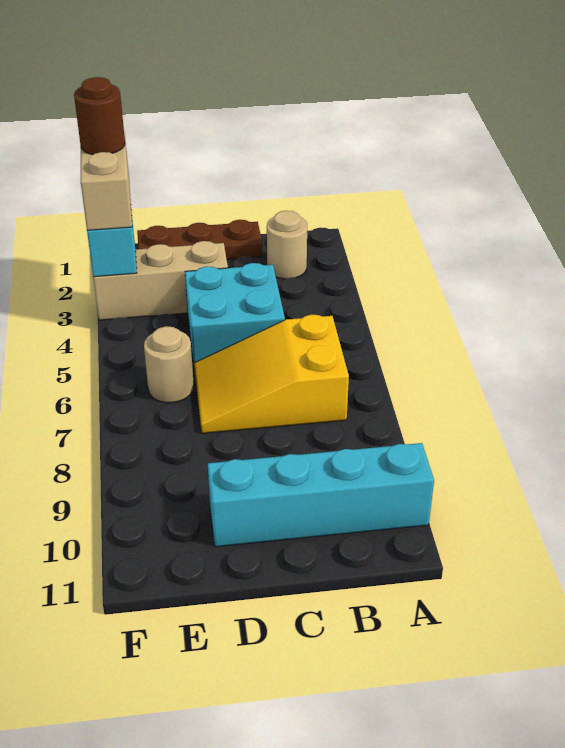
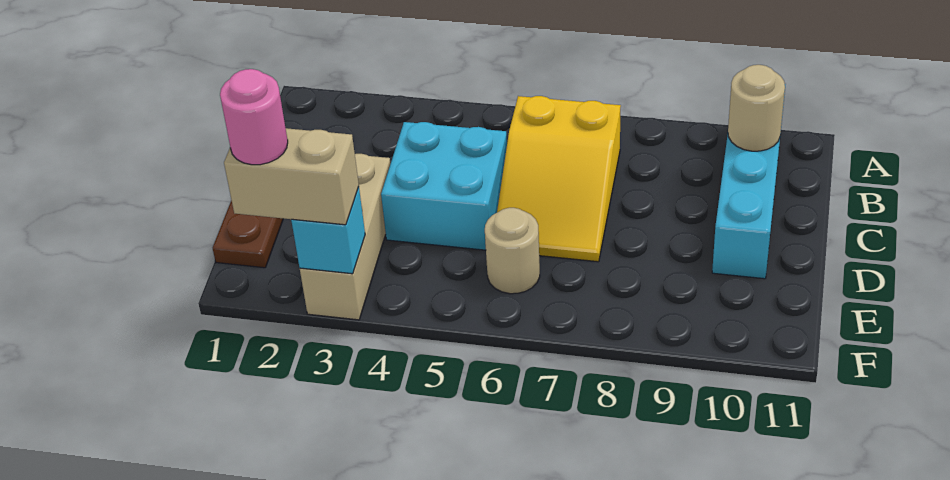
tan 1x1 round brick [267,211,307,279] -> tan 1x1 round brick moved to [728,65,785,151]
brown 1x1 round brick [74,77,125,154] -> pink 1x1 round brick [220,69,288,165]

